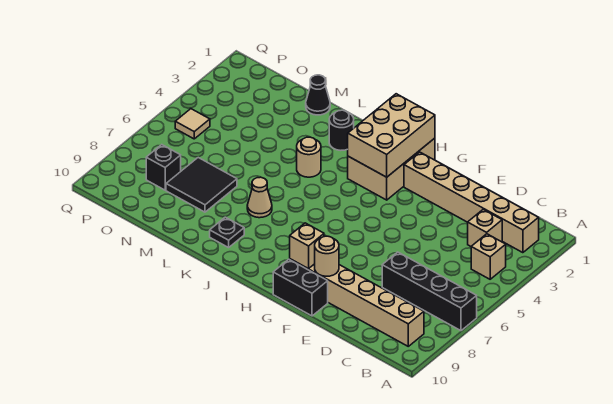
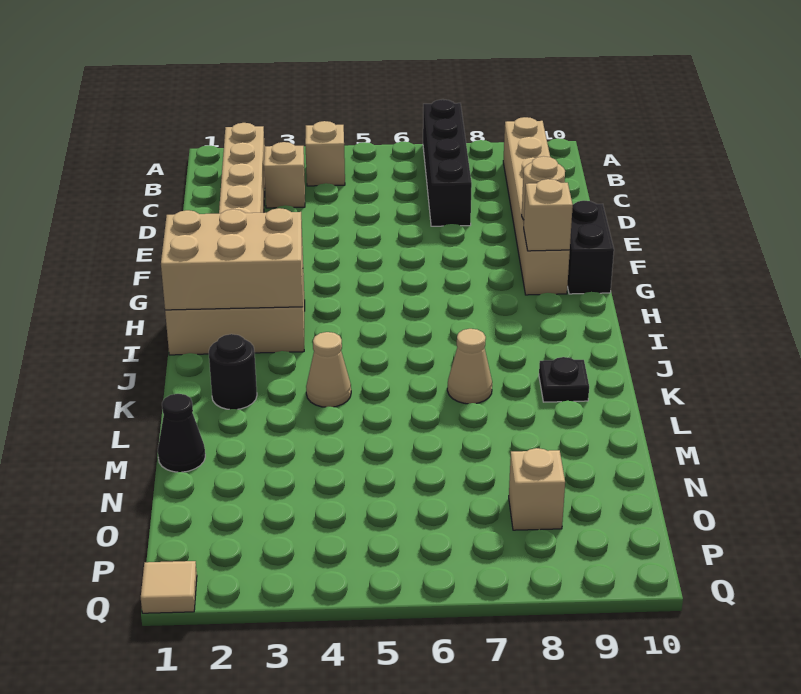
tan 1x1 round brick [297,137,321,177] -> tan 1x1 cone [306,332,351,407]
black 2x2 tile [166,158,237,212] -> none
black 1x1 brick [146,145,181,190] -> tan 1x1 brick [509,448,565,530]
tan 1x1 tile [175,109,210,139] -> tan 1x1 tile moved to [141,561,197,613]

